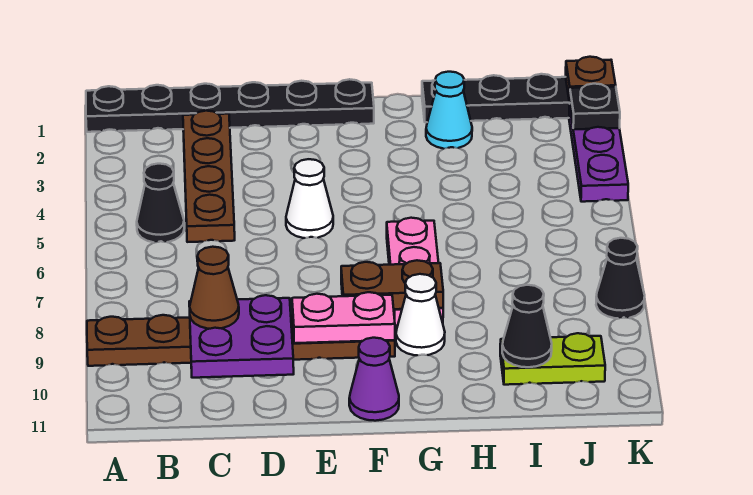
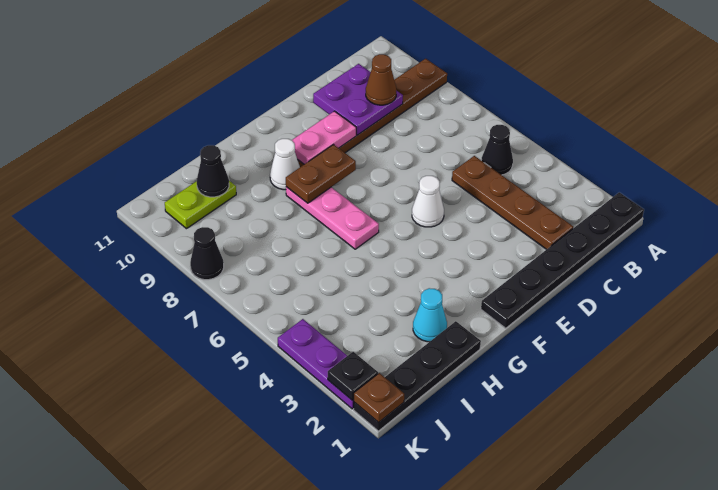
purple 1x1 cone [349,338,399,421] -> none

